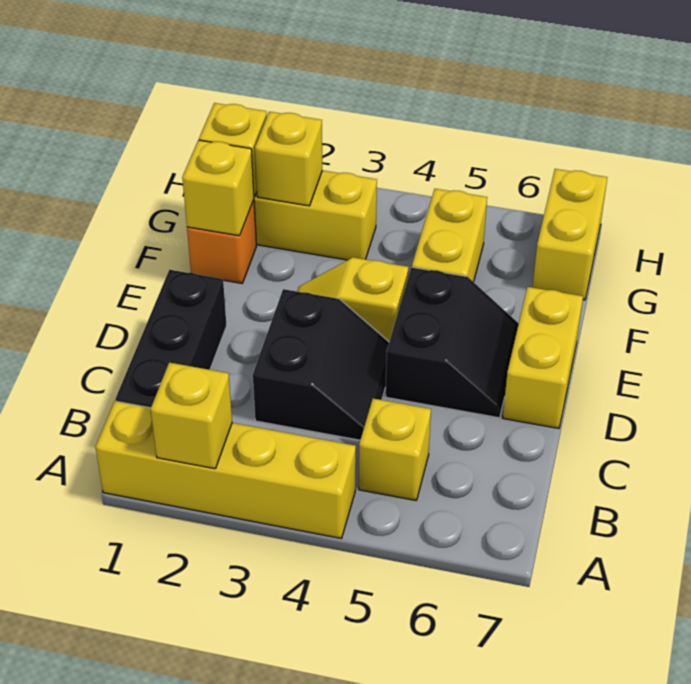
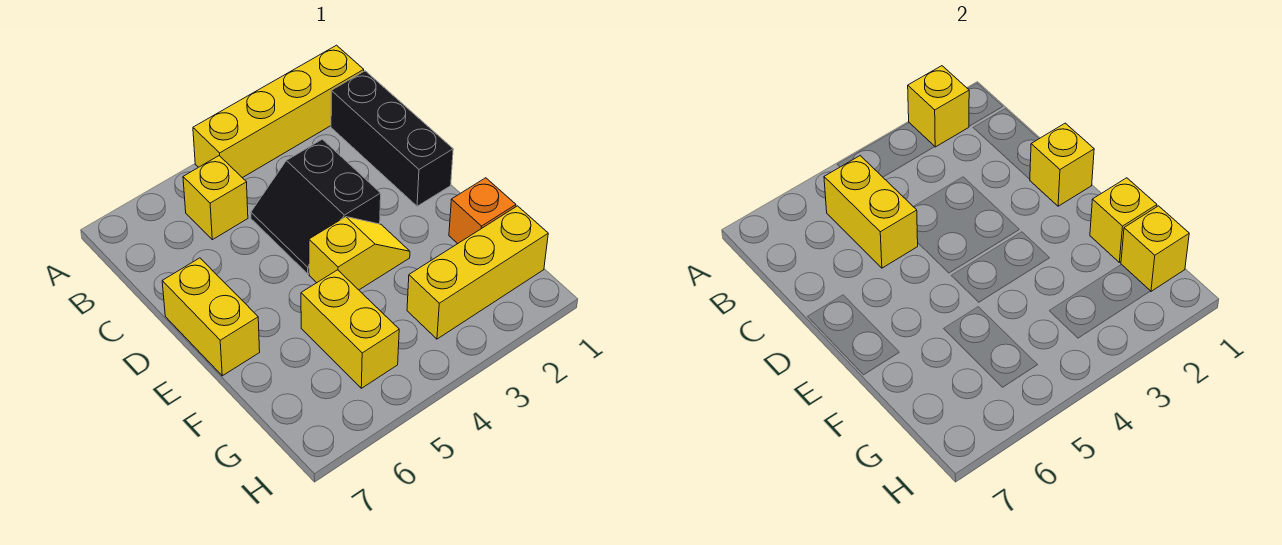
black 2x2 slope [386,267,519,418] -> none
yellow 1x1 brick [255,112,322,206] -> yellow 1x1 brick moved to [1030,123,1094,206]
yellow 1x2 brick [532,169,607,300] -> yellow 1x2 brick moved to [824,156,918,268]

